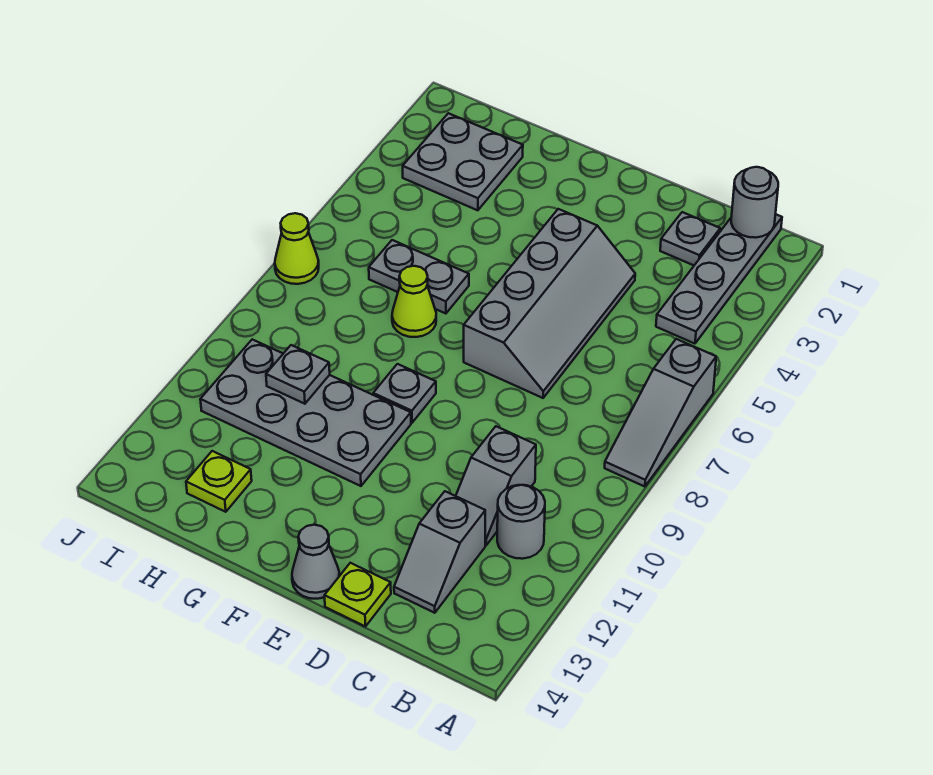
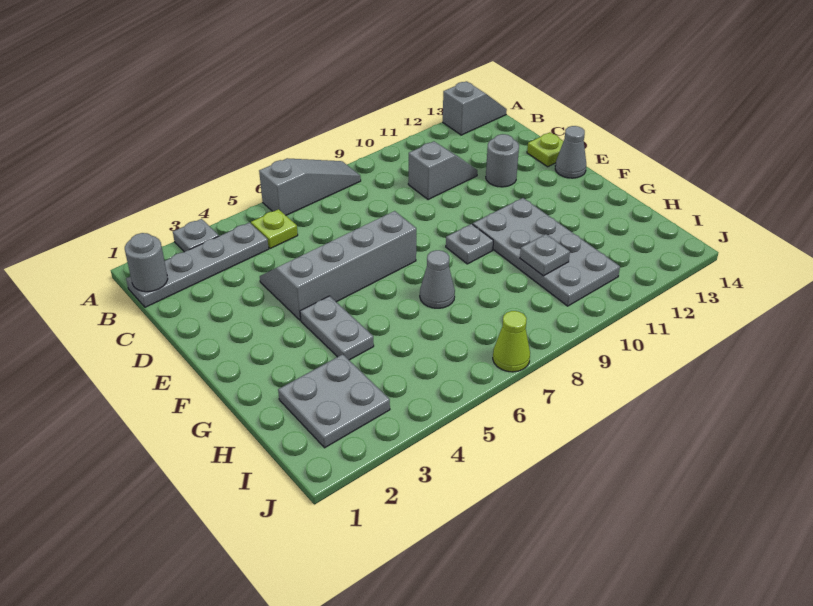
grey 1x1 round brick [497,485,545,559] -> grey 1x1 round brick moved to [486,134,519,187]
grey 1x1 plate [660,212,720,265] -> grey 1x1 plate moved to [173,219,219,252]
grey 1x2 slope [394,491,485,613] -> grey 1x2 slope moved to [443,81,507,135]
grey 1x2 plate [369,240,469,314] -> grey 1x2 plate moved to [300,296,374,360]
lime 1x1 cone [392,266,436,337] -> grey 1x1 cone [420,250,455,308]
lime 1x1 plate [186,451,252,512] -> lime 1x1 plate moved to [251,209,298,249]

